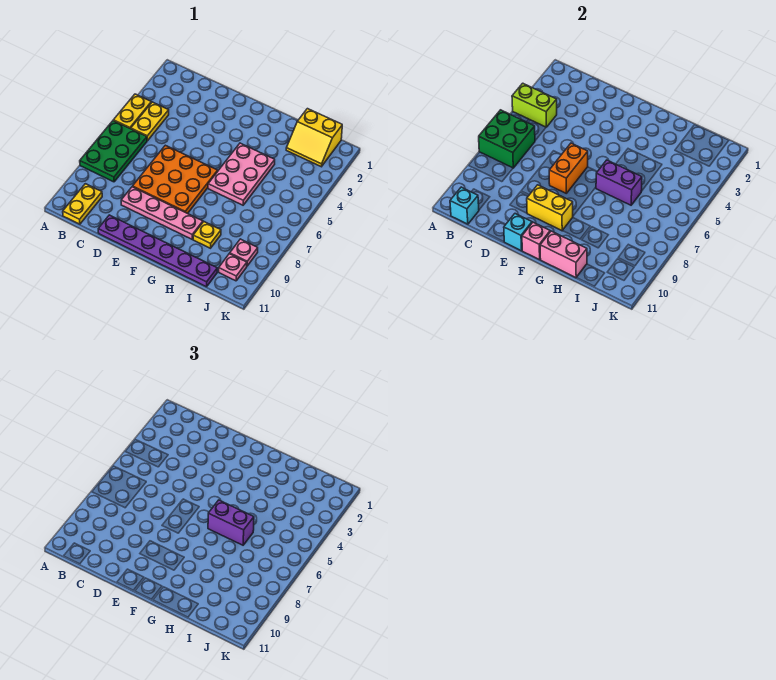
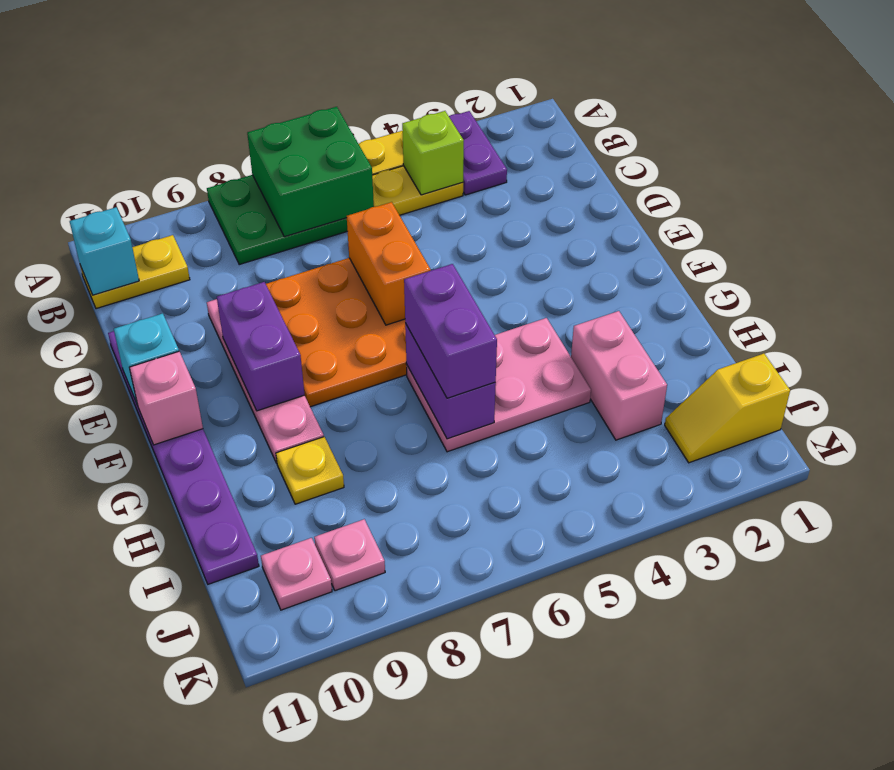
none -> purple 1x2 plate [449,111,507,195]
lime 1x2 brick [512,83,557,127] -> lime 1x1 brick [402,111,464,195]
orange 1x2 brick [549,143,588,193] -> orange 1x2 brick turned to [347,202,431,325]
yellow 1x2 brick [527,185,573,231] -> purple 1x2 brick [217,282,305,411]
pink 1x2 brick [540,231,587,278] -> pink 1x2 brick moved to [571,311,667,440]
yellow 2x2 slope [286,109,342,167] -> yellow 1x2 slope [665,354,790,463]

